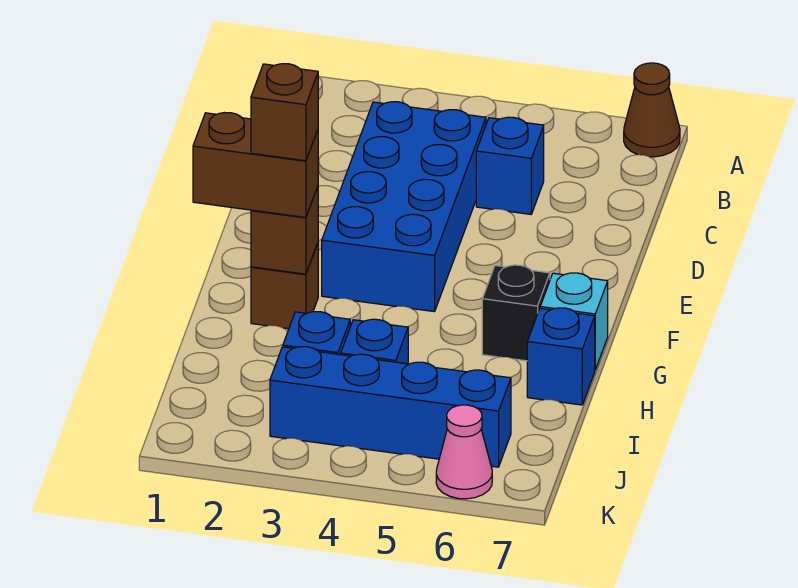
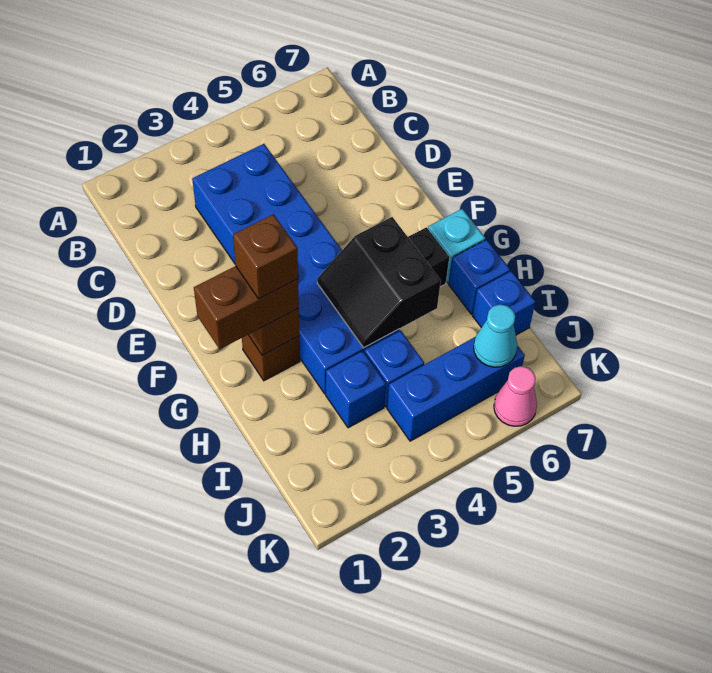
brown 1x1 cone [624,63,680,157] -> none
blue 2x4 brick [322,102,486,312] -> blue 2x6 brick [192,144,400,394]
blue 1x1 brick [476,117,544,214] -> blue 1x1 brick moved to [473,271,535,335]
none -> black 2x2 slope [317,217,441,348]
blue 1x4 brick [270,347,511,467] -> blue 1x3 brick [387,337,525,441]
none -> cyan 1x1 cone [474,304,518,367]

